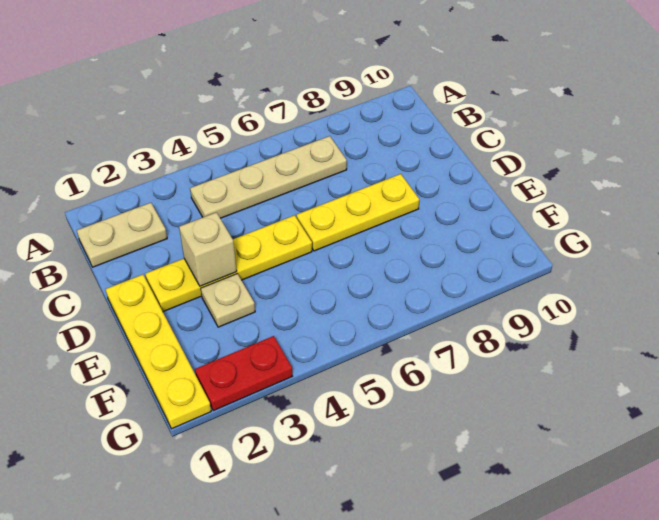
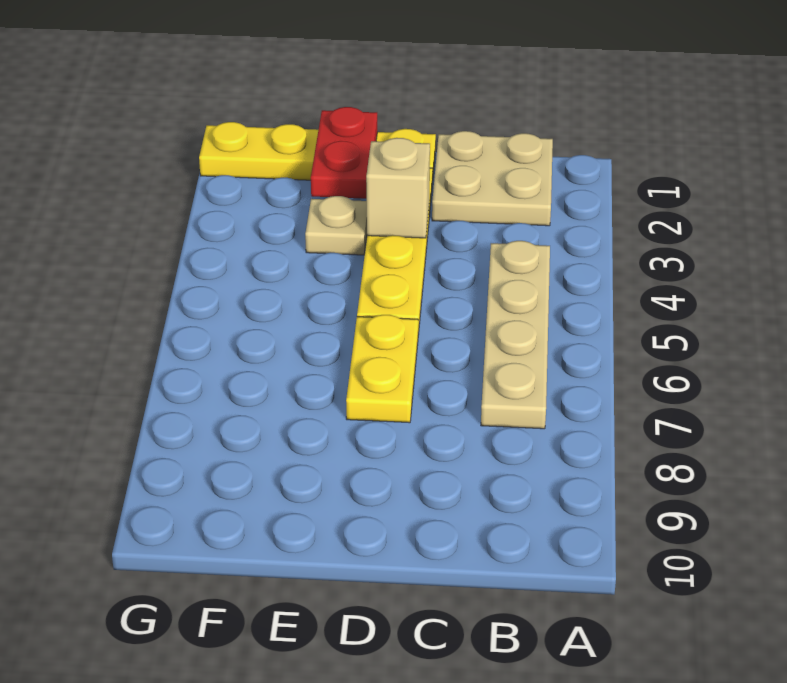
tan 1x2 plate [77,203,167,267] -> tan 2x2 plate [432,131,553,226]
yellow 1x3 plate [296,174,419,251] -> yellow 1x2 plate [346,315,418,423]
red 1x2 plate [195,336,292,411] -> red 1x2 plate moved to [311,107,377,199]

